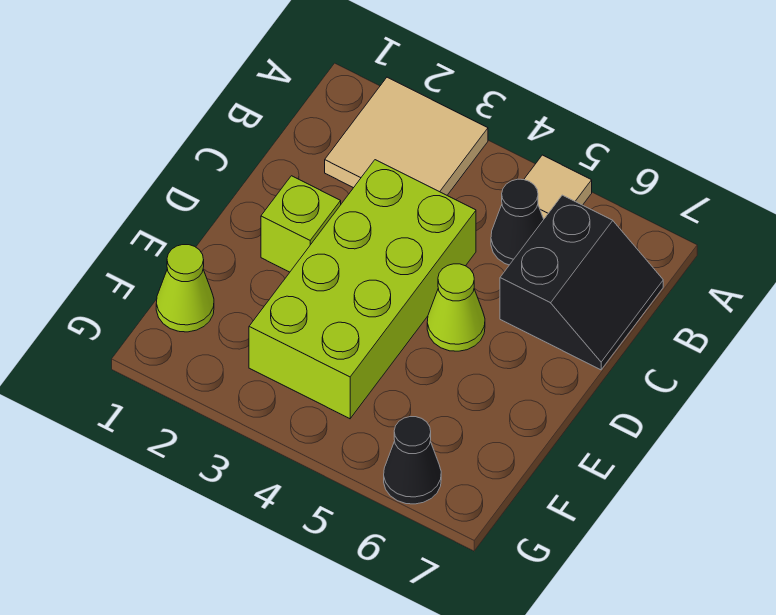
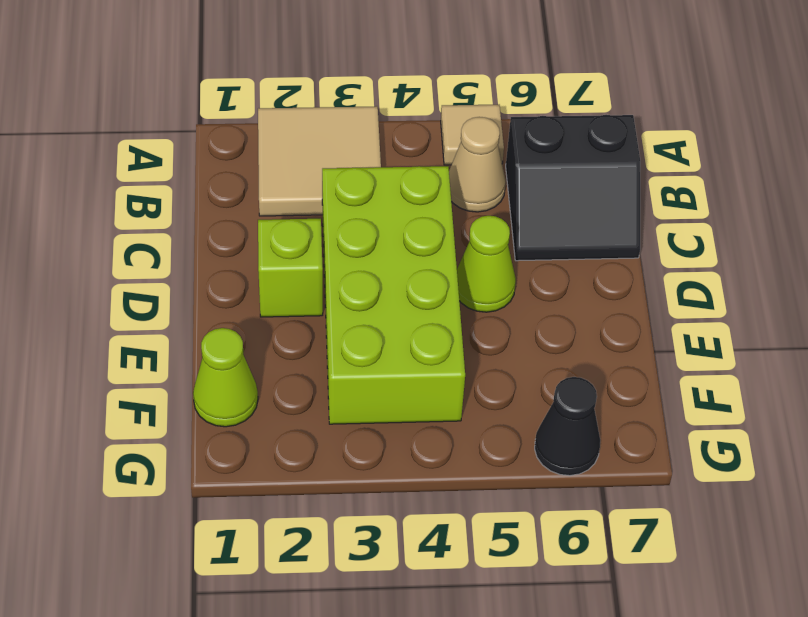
black 1x1 cone [491,179,544,265] -> tan 1x1 cone [449,117,506,212]
black 2x2 slope [500,195,663,370] -> black 2x2 slope turned to [506,115,640,261]

